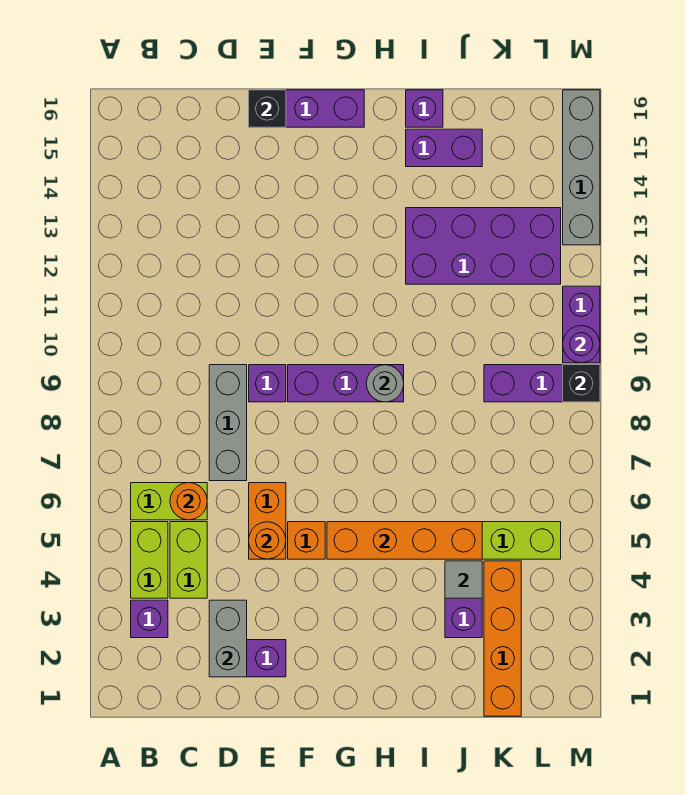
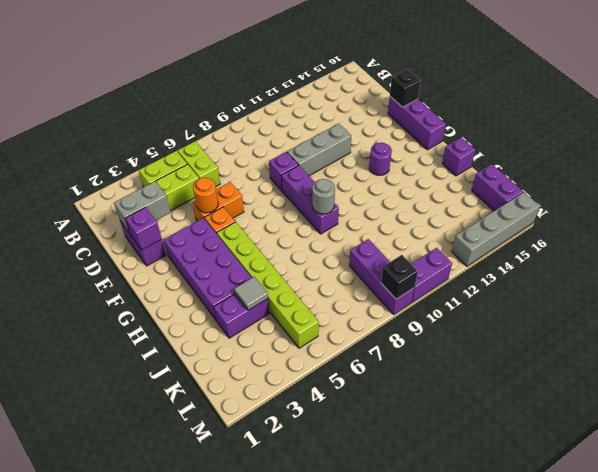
purple 1x1 brick [131,600,168,638] -> purple 1x1 brick moved to [125,207,162,250]
orange 1x1 round brick [170,483,207,520] -> none
grey 1x3 brick [209,365,247,481] -> grey 1x3 brick moved to [287,124,351,176]
orange 1x4 brick [327,522,482,559] -> none
purple 2x4 brick [406,208,561,284] -> purple 2x4 brick moved to [164,218,252,320]
purple 1x2 brick [406,129,482,167] -> purple 1x2 brick moved to [472,164,523,211]
orange 1x4 brick [484,561,521,716] -> none
purple 1x1 round brick [563,326,600,363] -> purple 1x1 round brick moved to [369,142,392,175]

